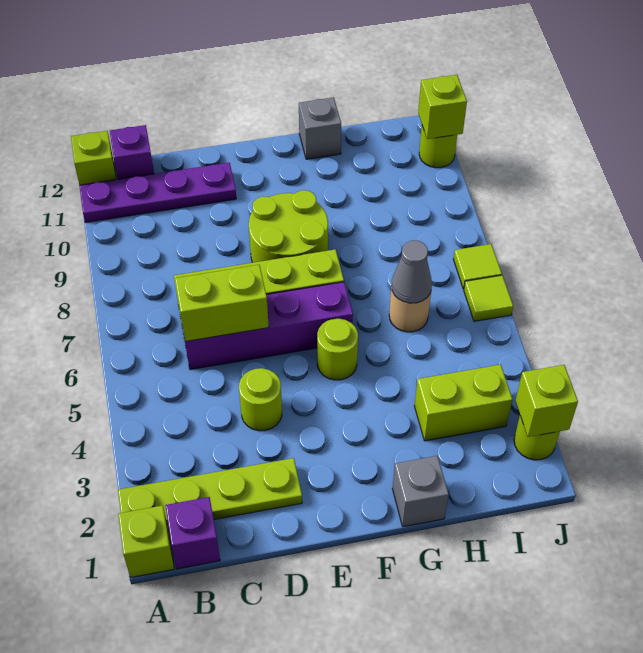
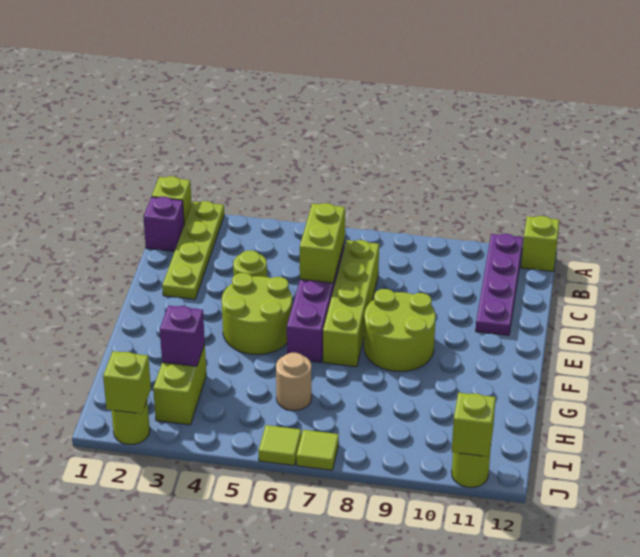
purple 1x1 brick [110,125,154,179] -> purple 1x1 brick moved to [160,306,205,366]
lime 1x1 round brick [317,319,358,380] -> lime 2x2 round brick [222,273,292,355]
grey 1x1 brick [392,456,449,527] -> none
grey 1x1 brick [299,97,341,159] -> none
grey 1x1 cone [391,241,432,303] -> none

